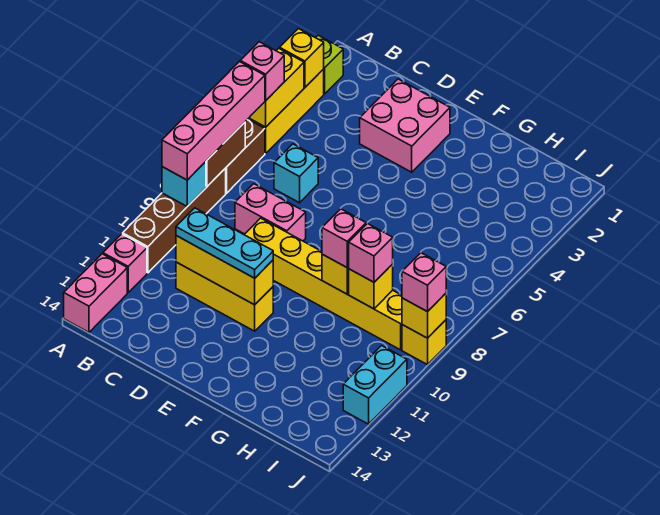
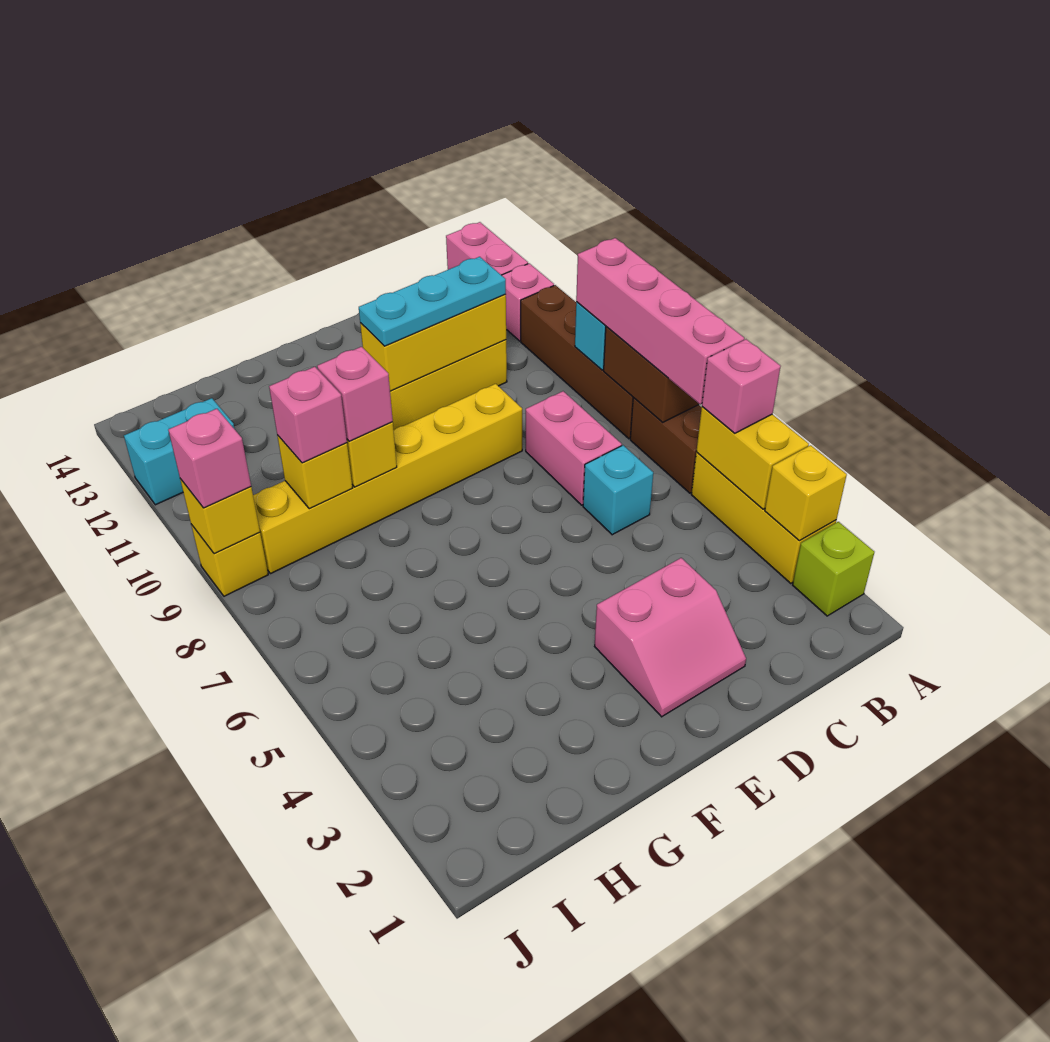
pink 1x2 brick [235,184,306,241] -> pink 1x2 brick turned to [526,391,622,505]
pink 2x2 brick [360,79,450,172] -> pink 2x2 slope [595,558,746,717]
cyan 1x2 brick [343,346,407,424] -> cyan 1x2 brick turned to [124,398,234,505]

